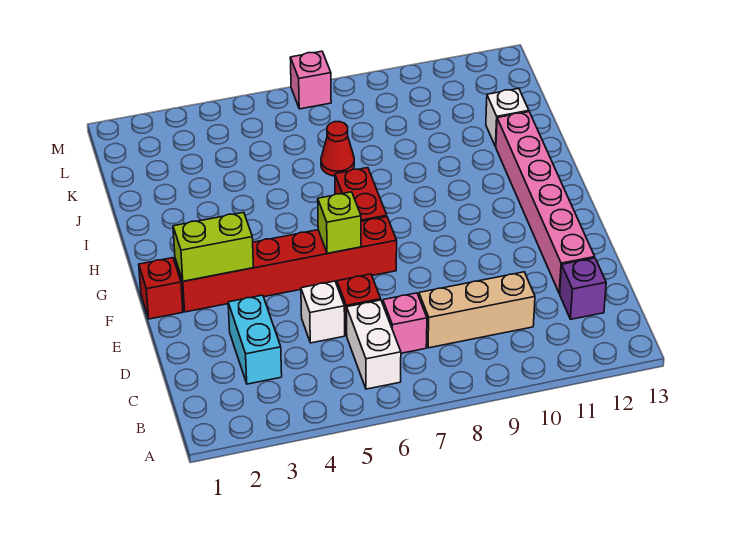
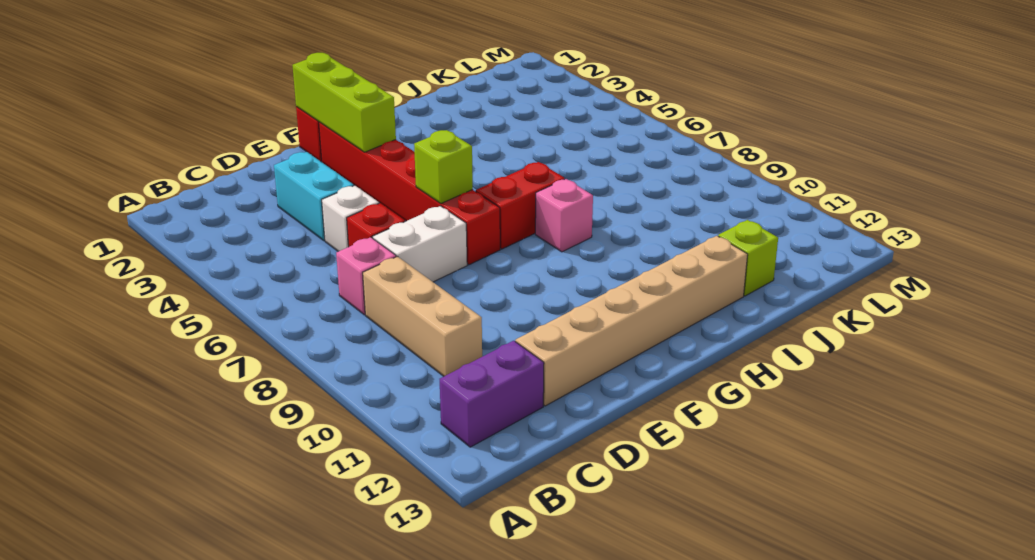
white 1x2 brick [347,300,401,389] -> white 1x2 brick moved to [373,206,467,282]
cyan 1x2 brick [228,295,282,384] -> cyan 1x2 brick turned to [274,152,354,241]
purple 1x1 brick [560,258,606,319] -> purple 1x2 brick [440,341,544,447]
pink 1x6 brick [496,112,595,294] -> tan 1x6 brick [515,236,748,406]
lime 1x2 brick [173,212,253,281] -> lime 1x3 brick [292,53,396,152]
red 1x1 cone [321,122,354,176] -> none
white 1x1 brick [486,89,529,147] -> lime 1x1 brick [718,220,778,296]
pink 1x1 brick [290,51,331,109] -> pink 1x1 brick moved to [535,179,593,252]

